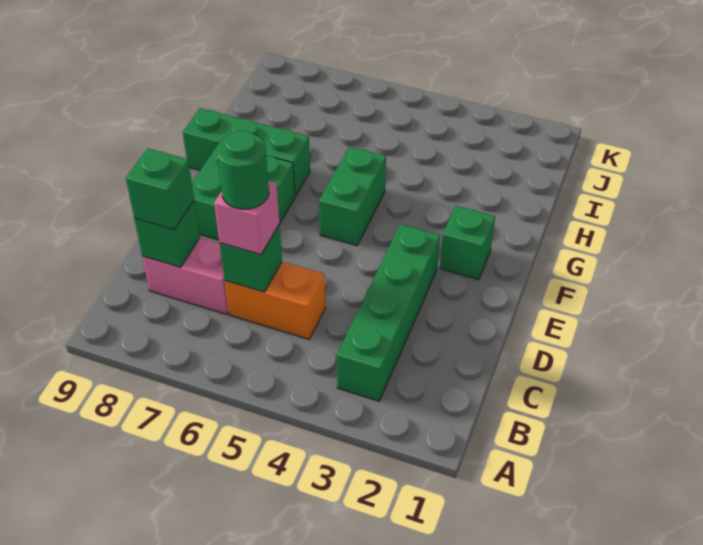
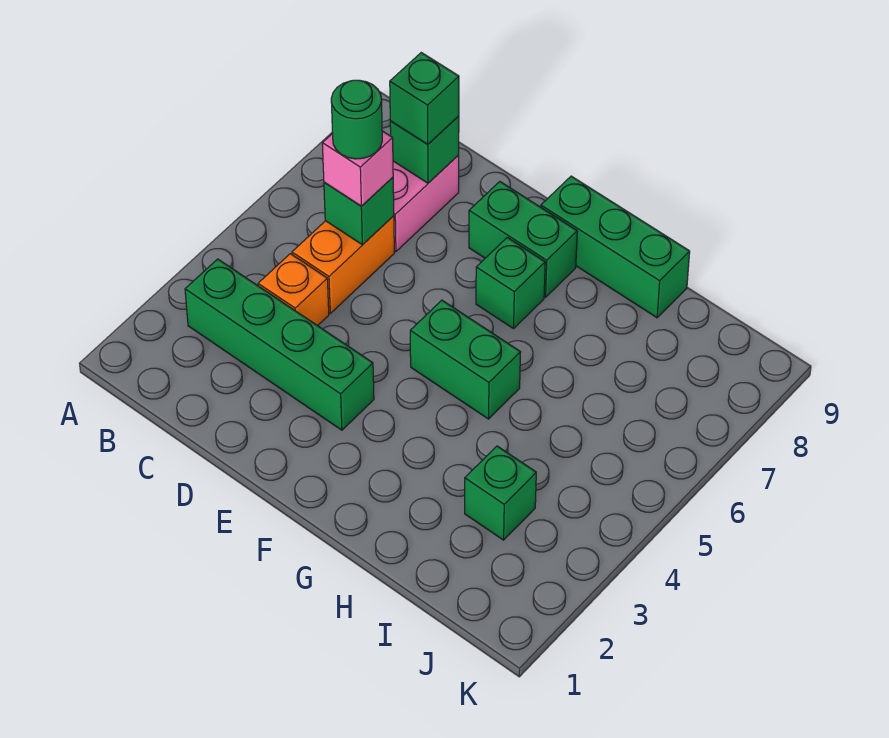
none -> orange 1x1 brick [258,254,329,326]
green 1x1 brick [440,206,495,280] -> green 1x1 brick moved to [465,446,536,540]
green 1x3 brick [183,108,310,196] -> green 1x3 brick turned to [541,176,690,318]

